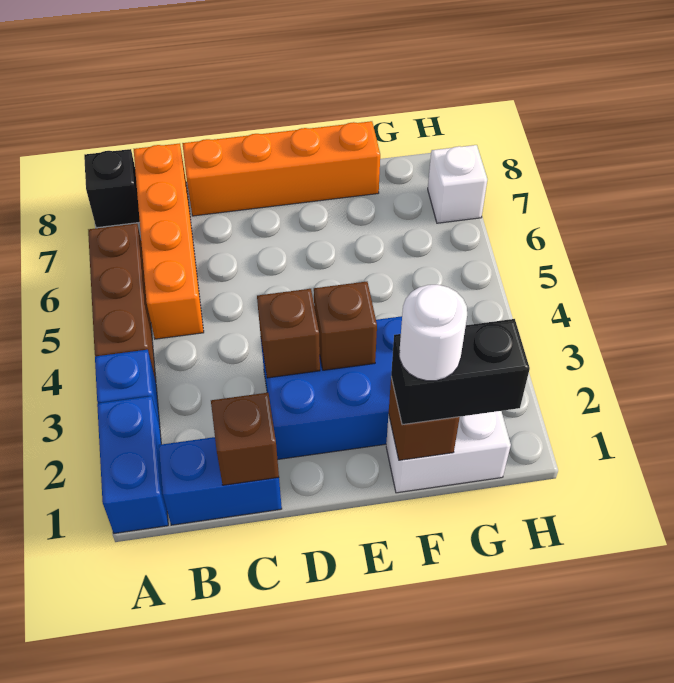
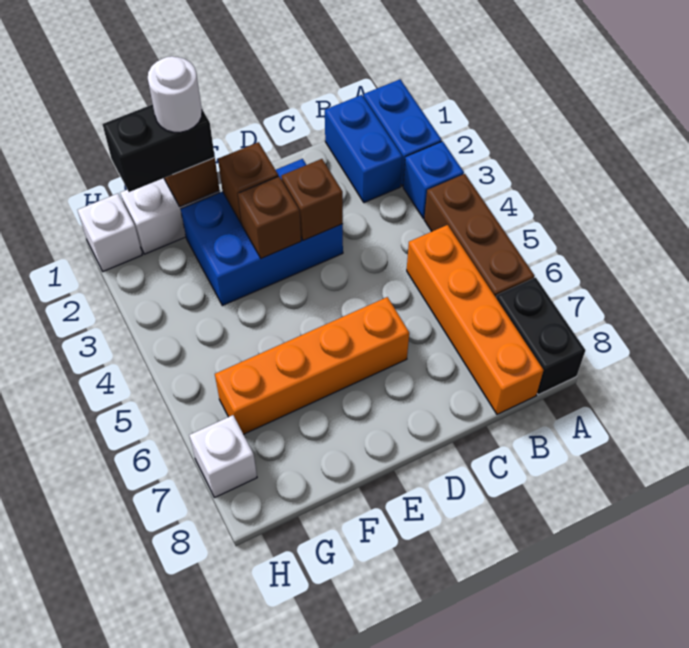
black 1x1 brick [84,149,140,228] -> black 1x2 brick [496,277,585,395]
blue 1x2 brick [159,437,282,525] -> blue 1x2 brick turned to [325,95,402,203]
brown 1x1 brick [211,393,279,485] -> brown 1x1 brick moved to [218,142,278,223]
orange 1x4 brick [182,121,380,216] -> orange 1x4 brick moved to [215,297,409,434]
none -> white 1x1 brick [78,193,142,271]

